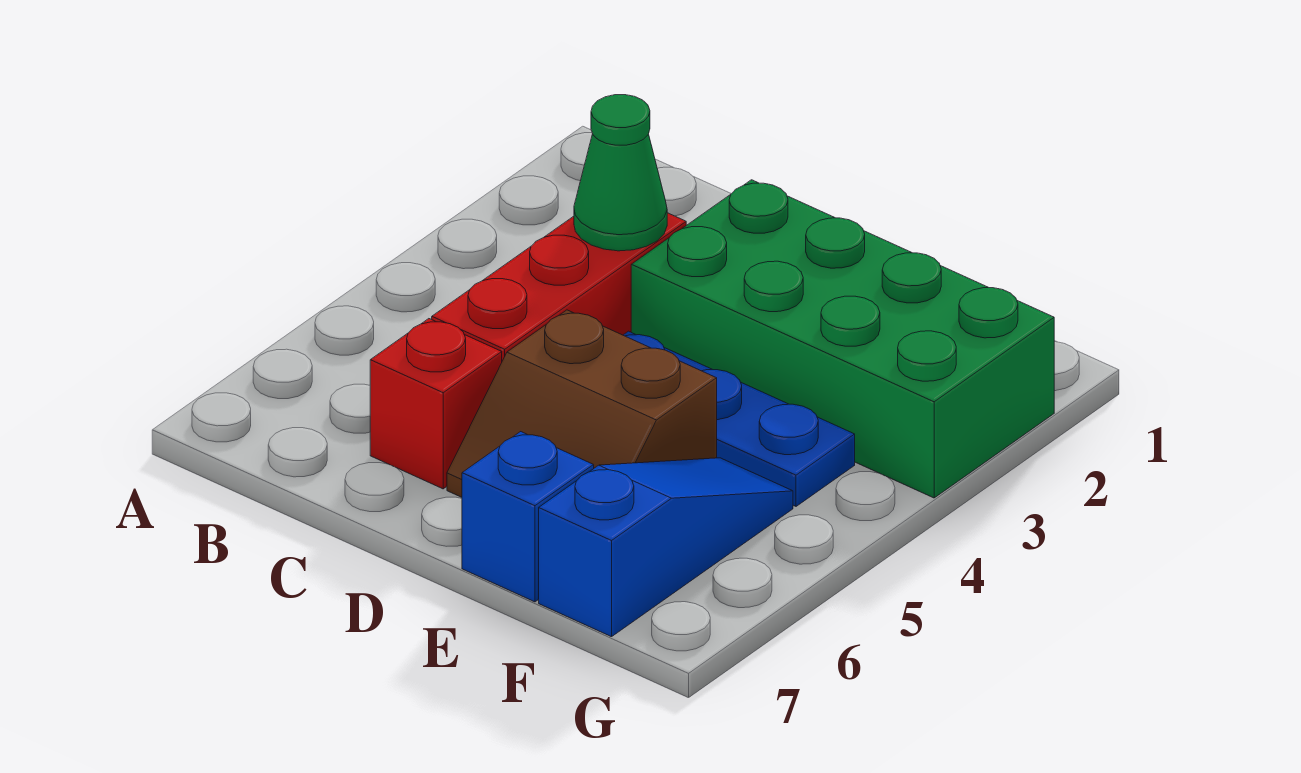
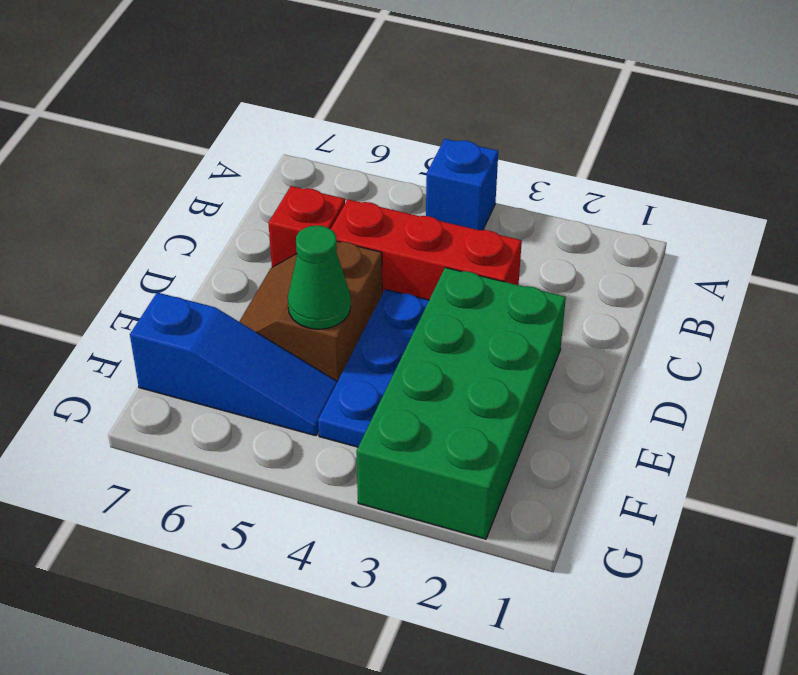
green 1x1 cone [574,95,667,251] -> green 1x1 cone moved to [288,225,351,329]
blue 1x1 brick [462,432,594,602] -> blue 1x1 brick moved to [426,139,498,230]

